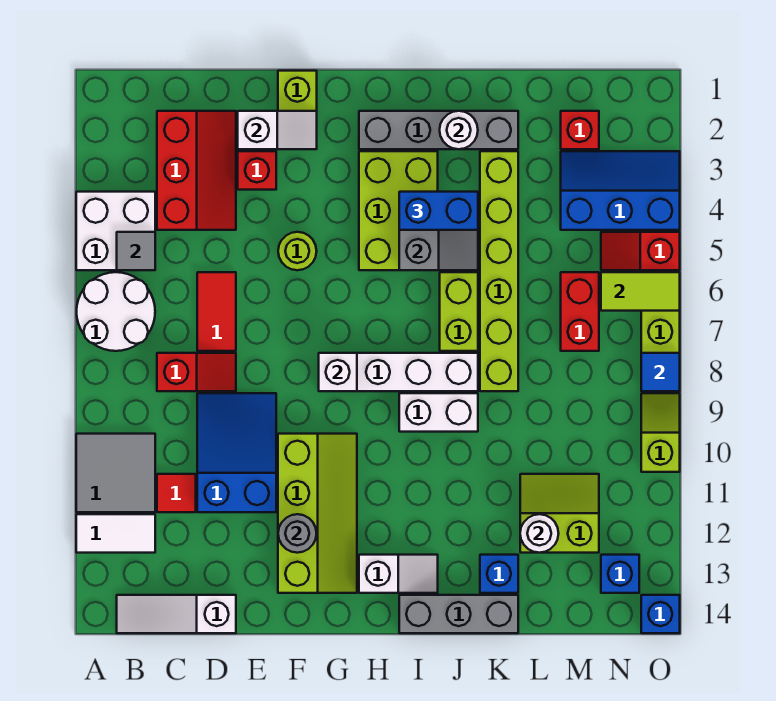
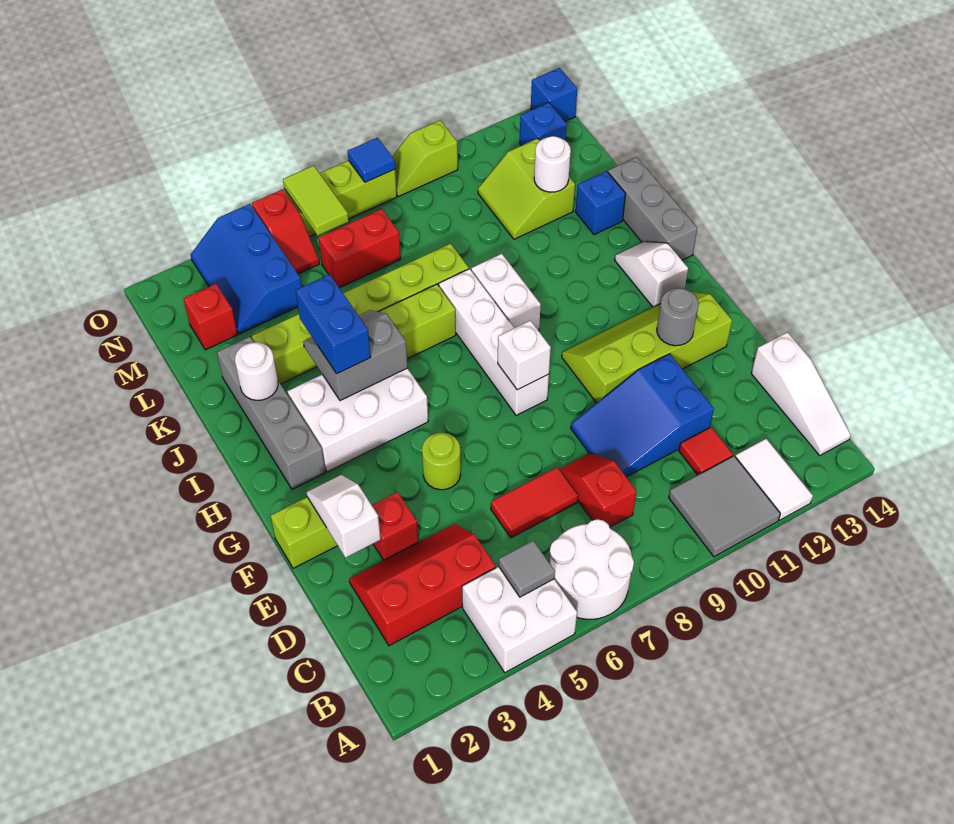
lime 2x3 brick [359,151,438,270] -> white 2x3 brick [287,368,428,472]

